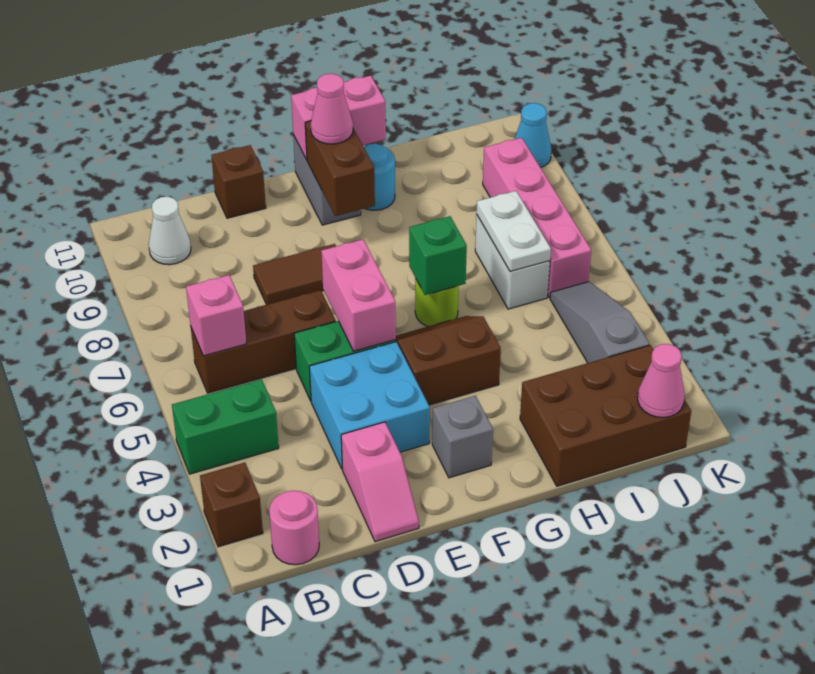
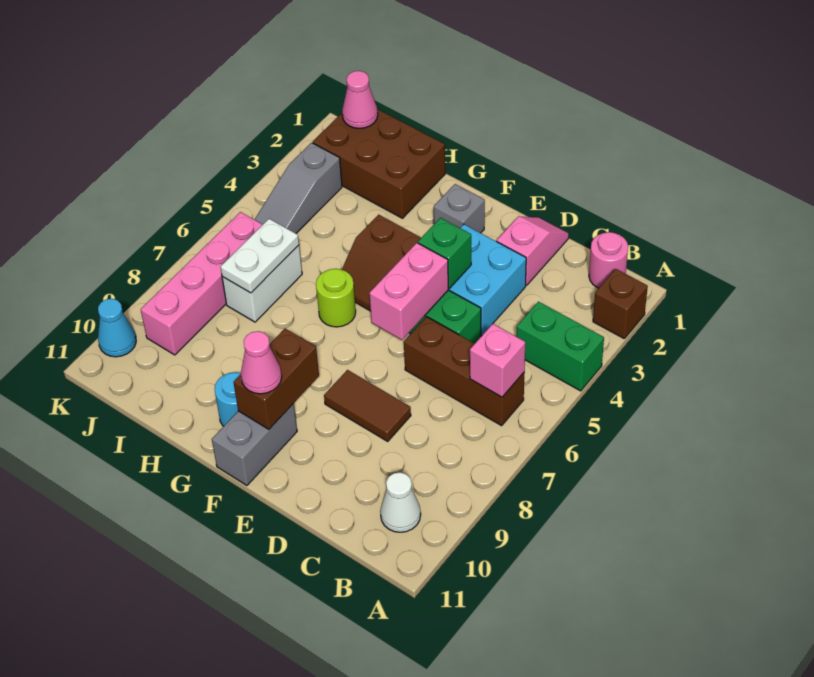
brown 1x1 brick [211,145,266,218] -> none
pink 1x2 brick [291,76,386,160] -> none
green 1x1 brick [409,216,467,295] -> green 1x1 brick moved to [418,218,471,289]

